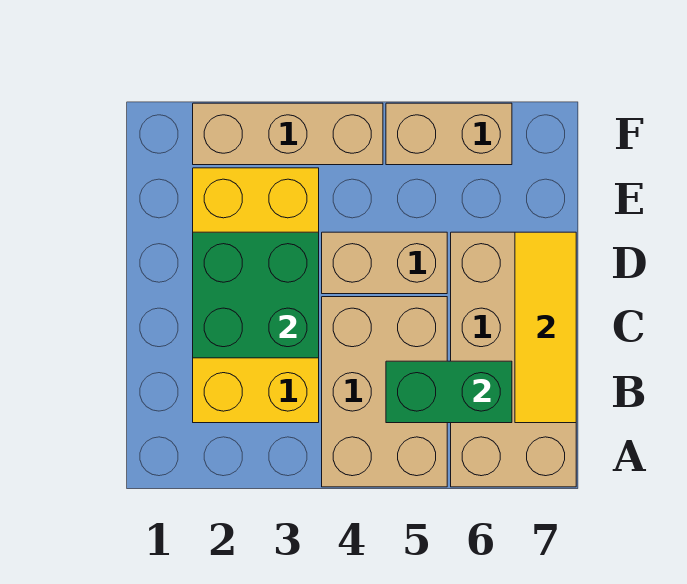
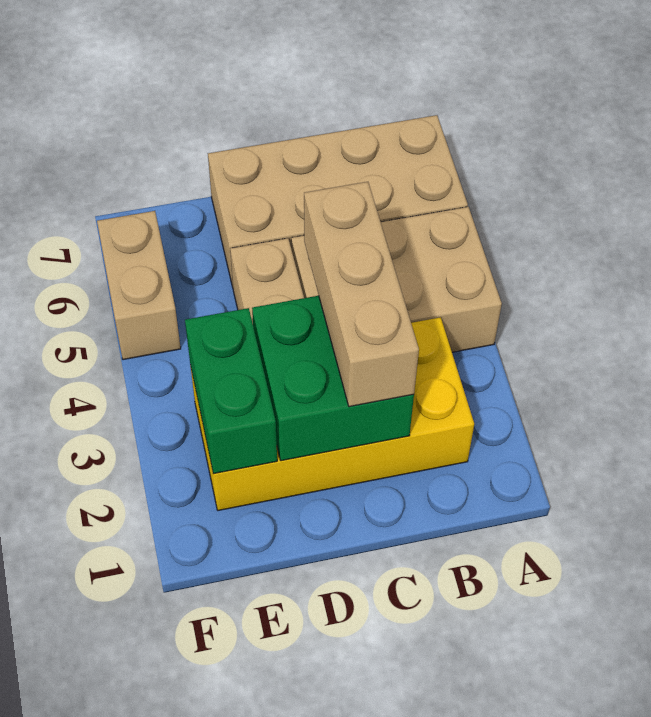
green 1x2 brick [386,361,512,423] -> green 1x2 brick moved to [185,308,277,474]
yellow 1x3 tile [515,232,576,423] -> none
tan 1x3 brick [193,103,383,165] -> tan 1x3 brick moved to [304,182,419,407]

